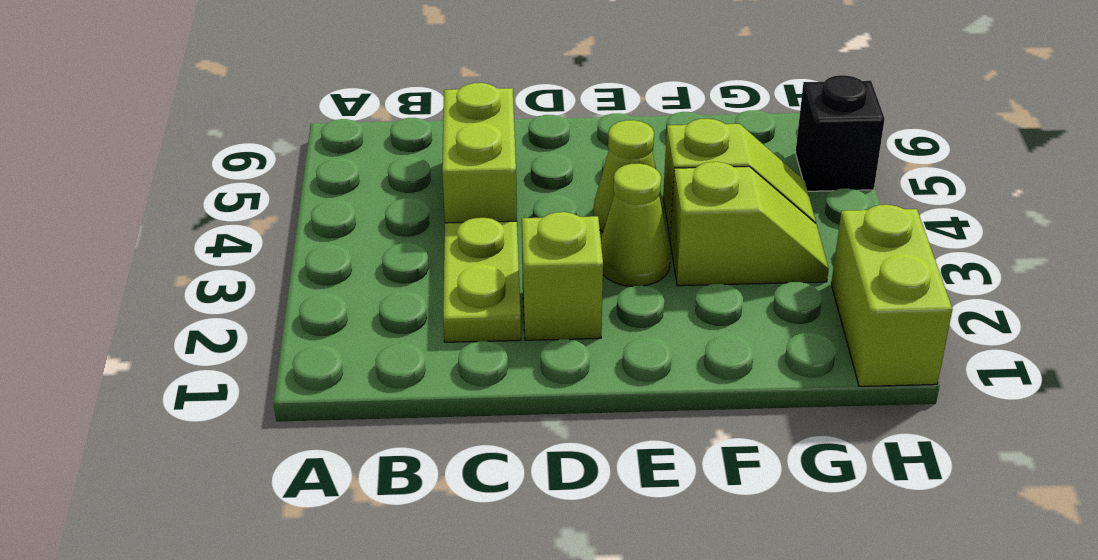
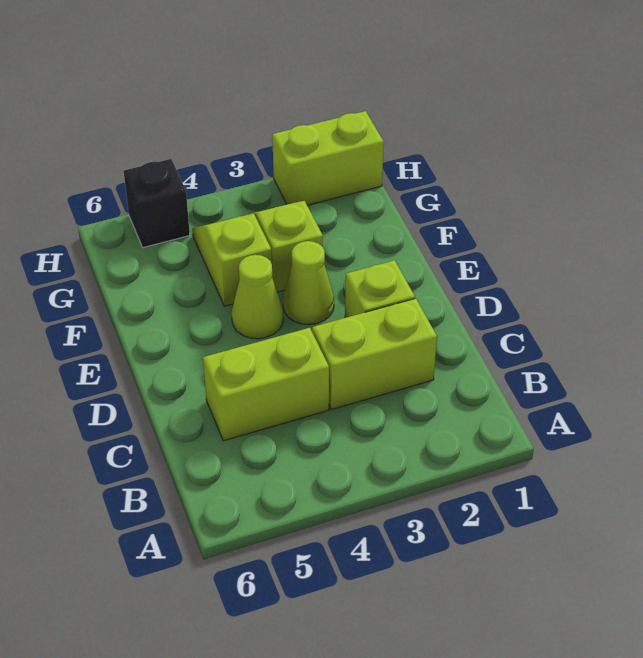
lime 1x2 plate [443,217,521,342] -> lime 1x2 brick [312,298,437,409]

